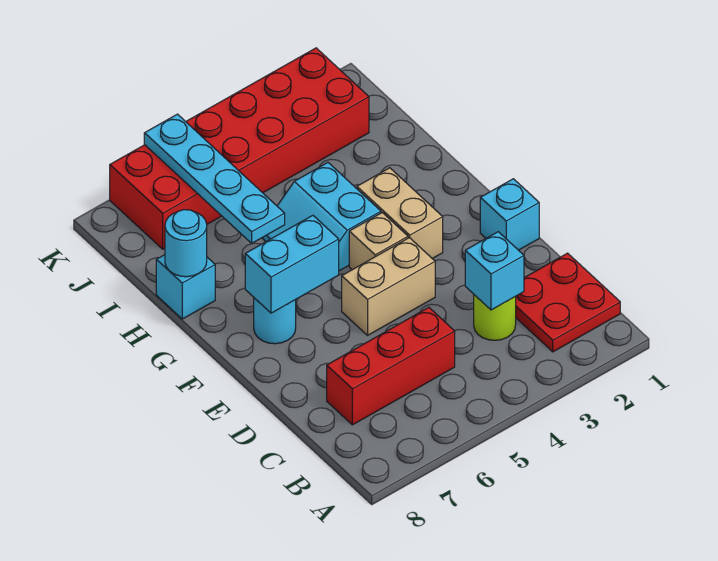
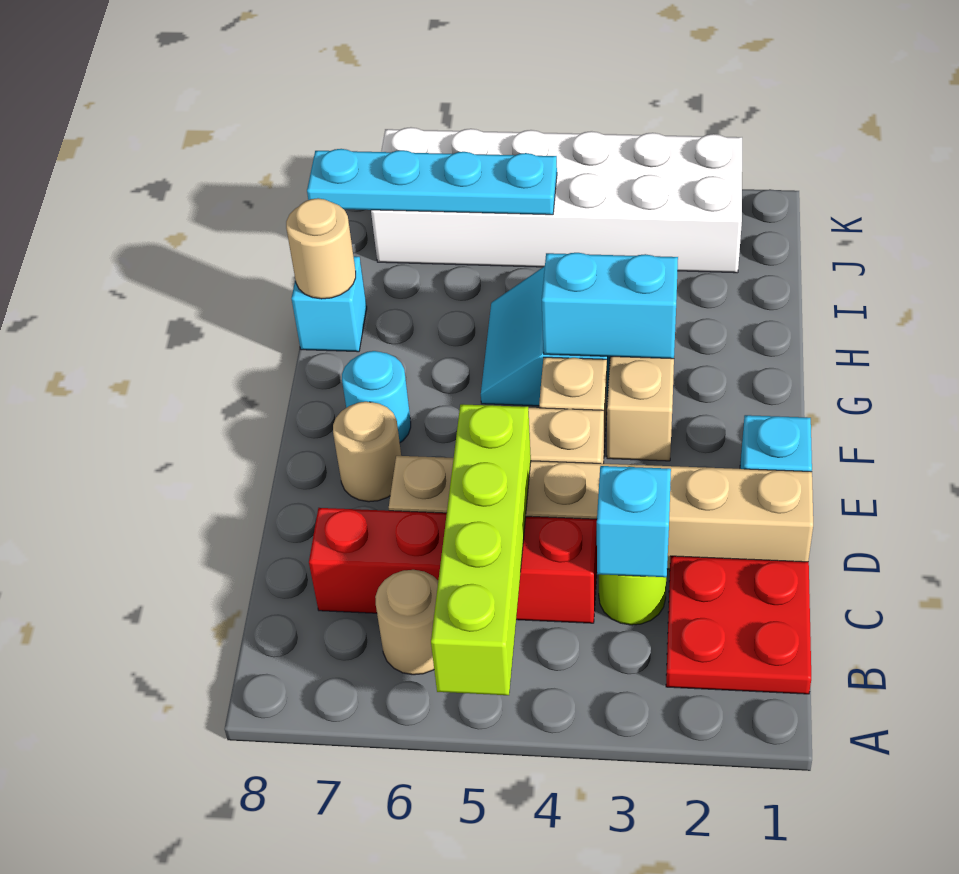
none -> lime 1x4 brick [431,404,531,695]
none -> tan 1x1 round brick [375,570,438,675]
red 1x3 brick [327,307,455,425] -> red 1x4 brick [309,508,597,623]
none -> tan 1x6 brick [389,456,813,569]
none -> tan 1x1 round brick [333,402,401,502]
cyan 1x2 brick [245,215,339,313] -> cyan 1x2 brick moved to [542,253,678,359]
cyan 1x4 plate [144,114,285,243] -> cyan 1x4 plate turned to [307,149,557,215]
cyan 1x1 round brick [165,210,207,277] -> tan 1x1 round brick [286,198,356,299]
red 2x6 brick [110,48,369,249] -> white 2x6 brick [371,127,742,273]

